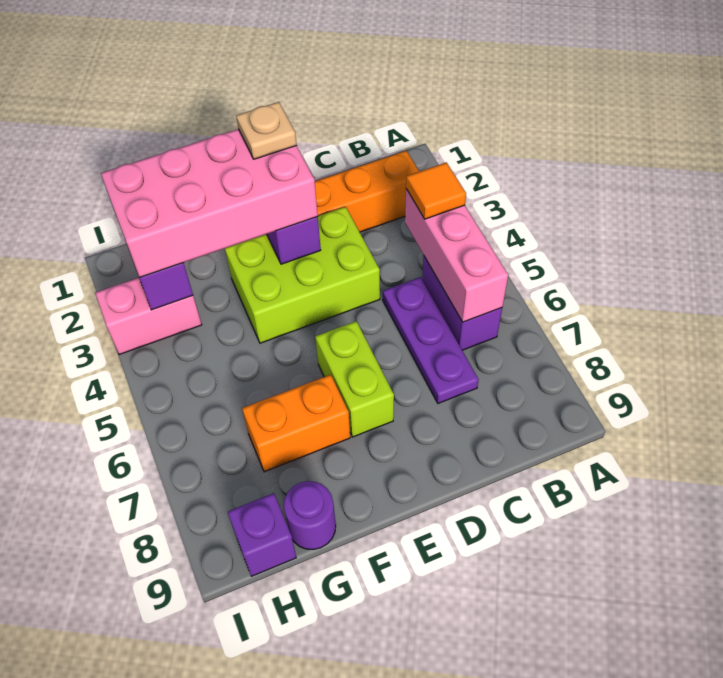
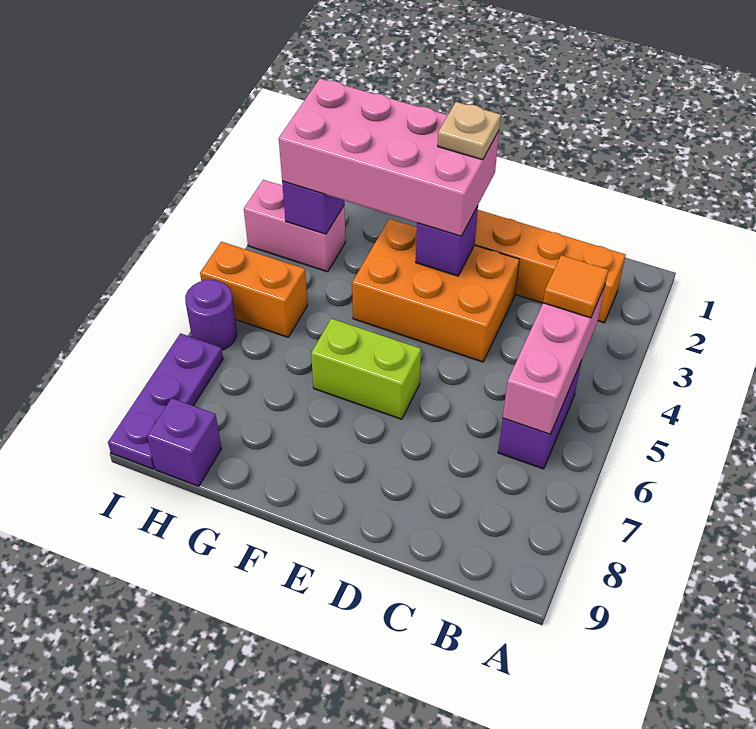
purple 1x3 plate [383,277,479,403] -> purple 1x3 plate moved to [108,333,223,469]
lime 2x3 brick [225,207,380,343] -> orange 2x3 brick [352,219,519,362]
lime 1x2 brick [315,321,394,437] -> lime 1x2 brick turned to [311,319,421,419]
orange 1x2 brick [242,375,350,472] -> orange 1x2 brick moved to [200,242,307,337]
purple 1x1 round brick [284,481,336,550] -> purple 1x1 round brick moved to [185,280,237,350]

